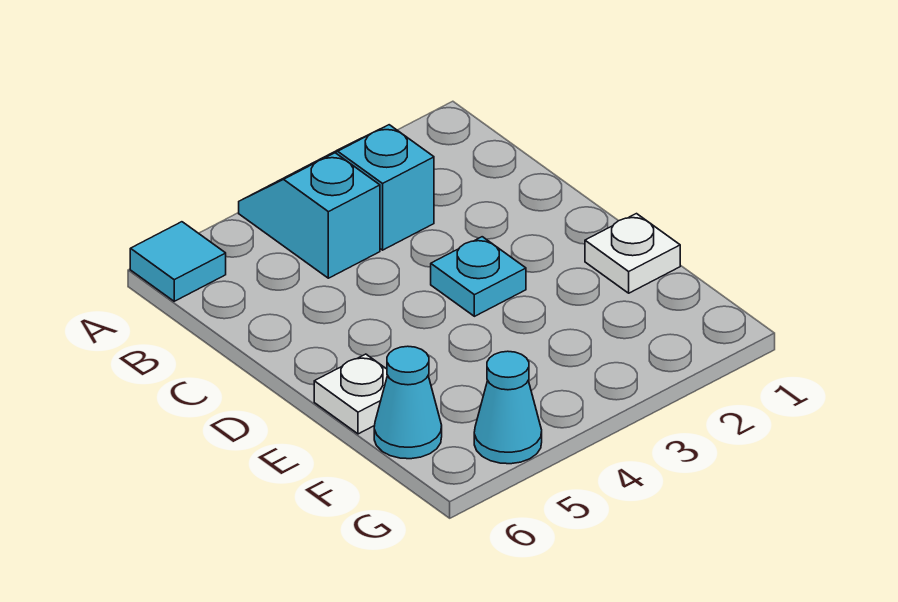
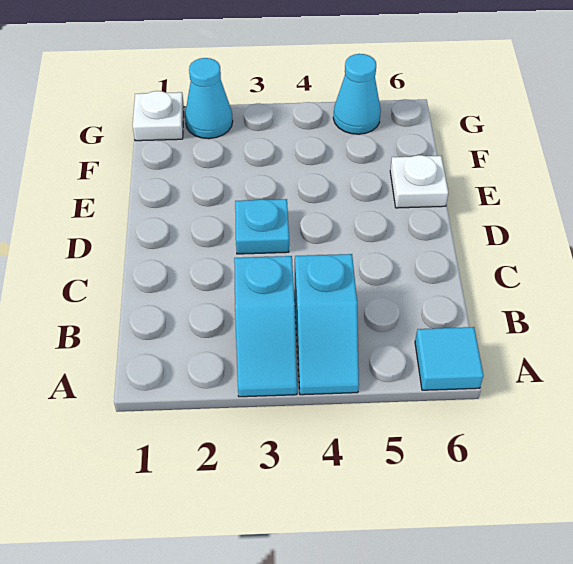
white 1x1 plate [585,214,680,293] -> white 1x1 plate moved to [133,91,184,141]
cyan 1x1 cone [374,346,442,459] -> cyan 1x1 cone moved to [185,58,233,139]

